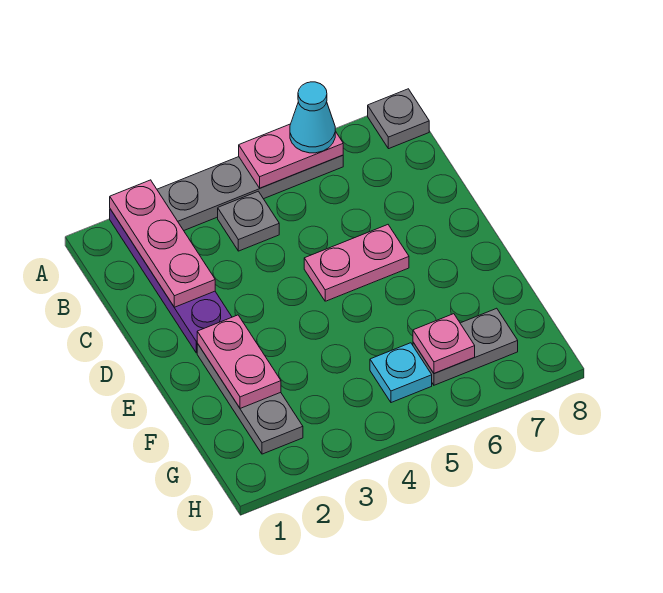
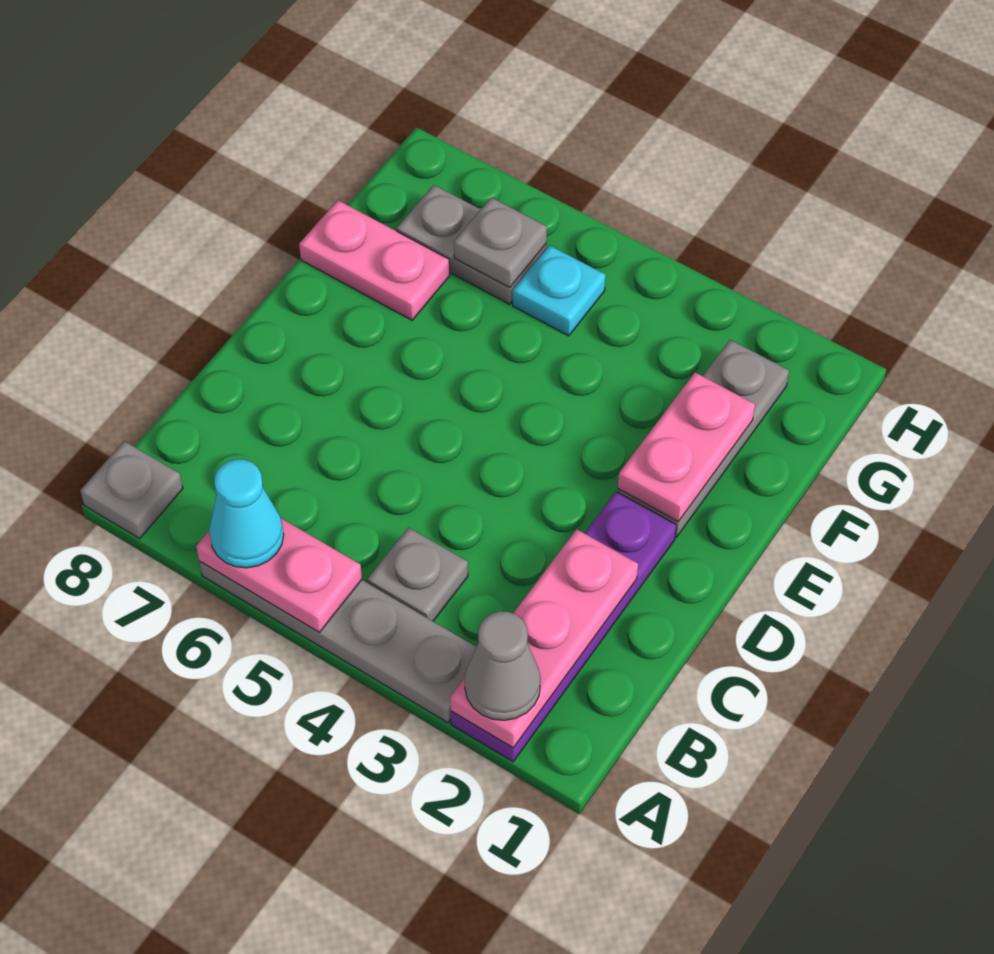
none -> grey 1x1 cone [465,611,541,720]
pink 1x2 plate [304,225,409,301] -> pink 1x2 plate moved to [299,200,450,320]
pink 1x1 plate [413,314,475,373] -> grey 1x1 plate [454,197,547,288]

